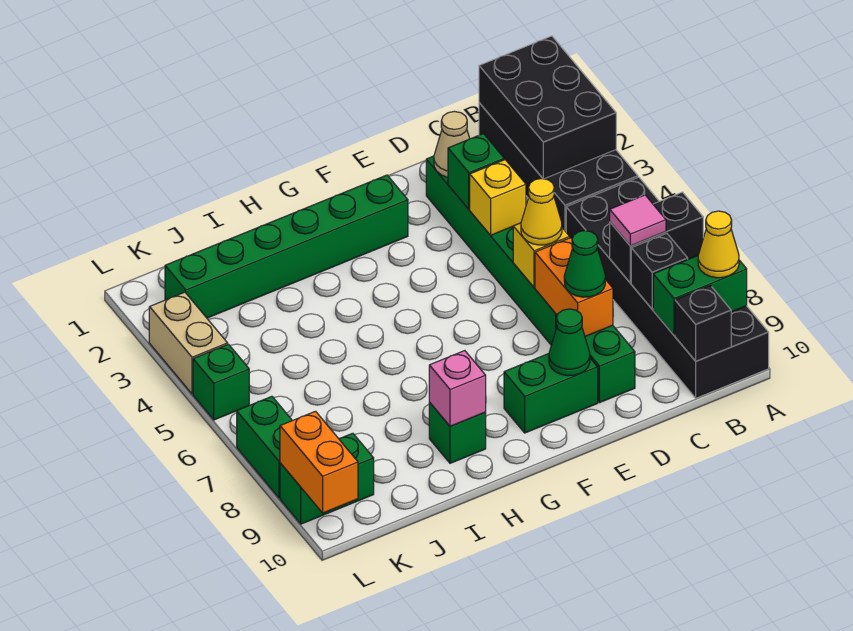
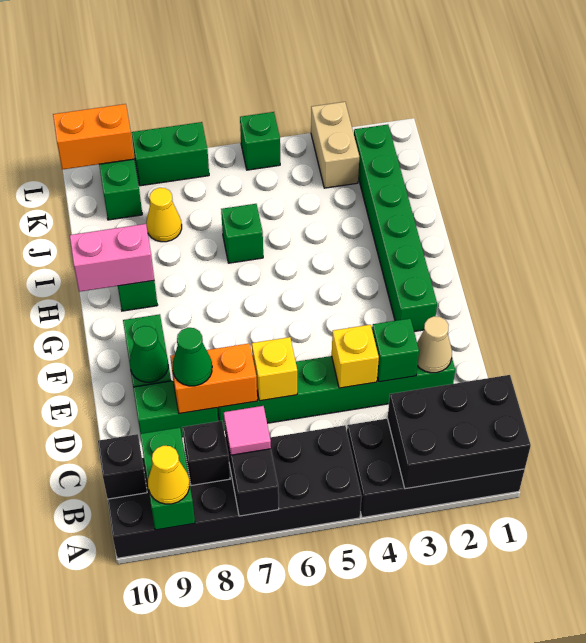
yellow 1x1 cone [521,179,562,245] -> yellow 1x1 cone moved to [146,188,182,242]
pink 1x1 brick [429,351,486,426] -> pink 1x2 brick [70,224,154,292]
none -> green 1x1 brick [221,204,263,263]
tan 1x2 brick [149,292,228,394] -> tan 1x2 brick turned to [311,102,359,188]

